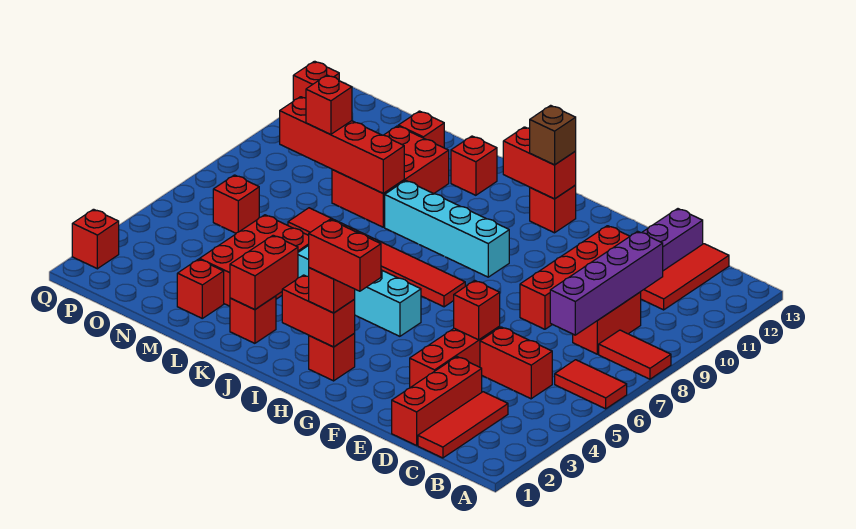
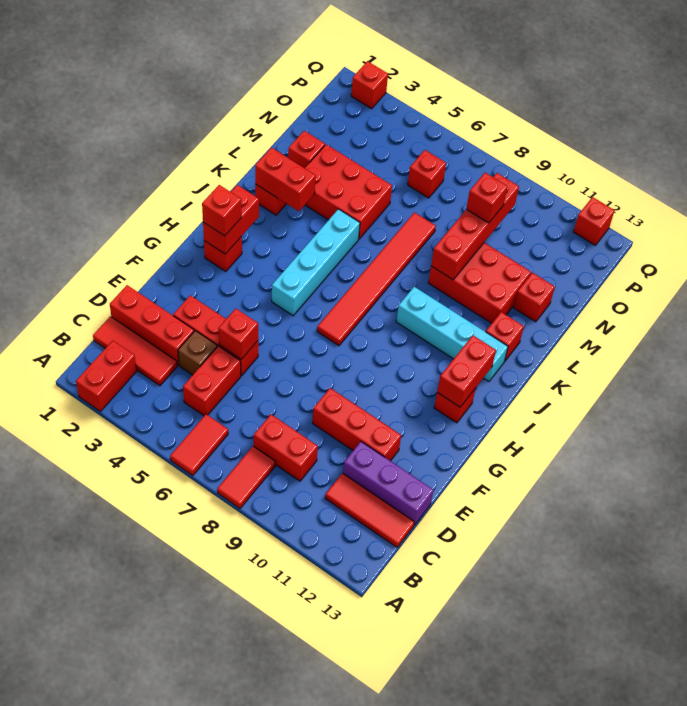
purple 1x4 brick [550,231,663,335] -> none
red 1x4 brick [520,226,630,329] -> red 1x3 brick [313,388,401,461]
red 1x2 brick [309,220,381,291] -> red 1x2 brick moved to [76,341,137,411]
cyan 1x4 brick [385,180,509,277] -> cyan 1x4 brick turned to [396,287,508,381]
brown 1x1 brick [530,105,576,165] -> brown 1x1 brick moved to [178,331,217,375]

